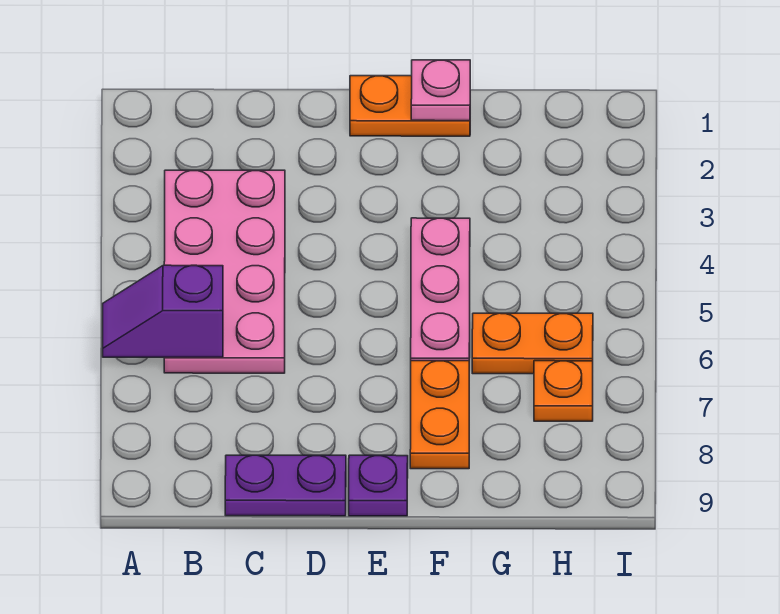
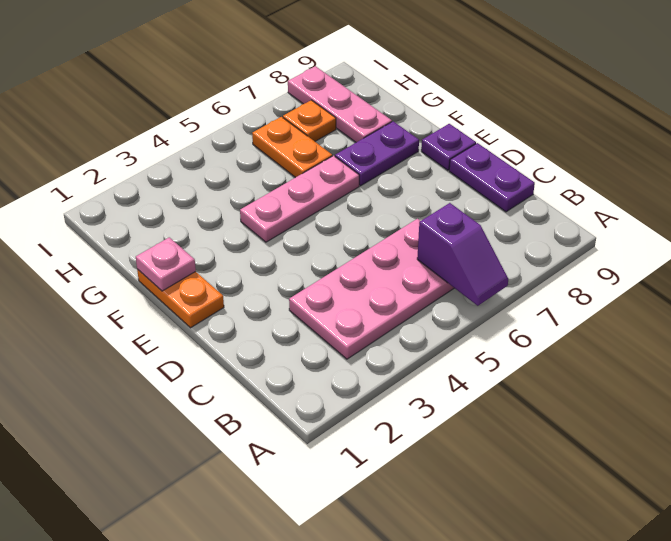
orange 1x2 plate [410,361,469,469] -> purple 1x2 plate [335,121,419,186]
none -> pink 1x3 plate [288,66,392,142]

